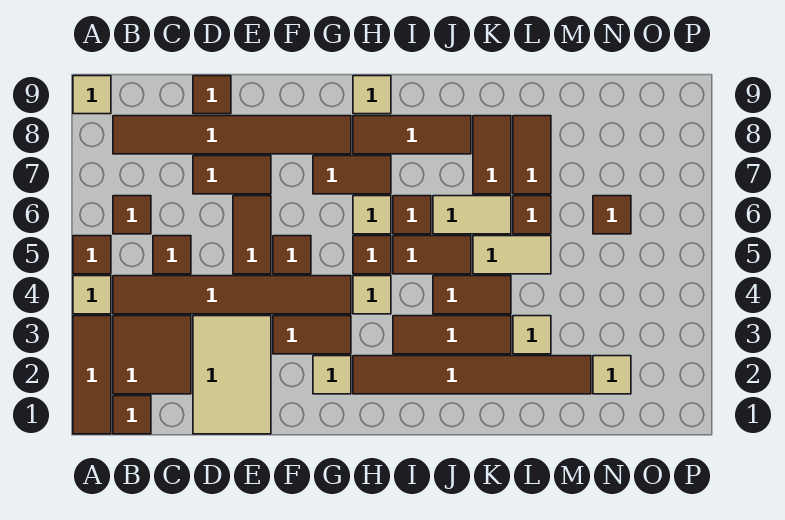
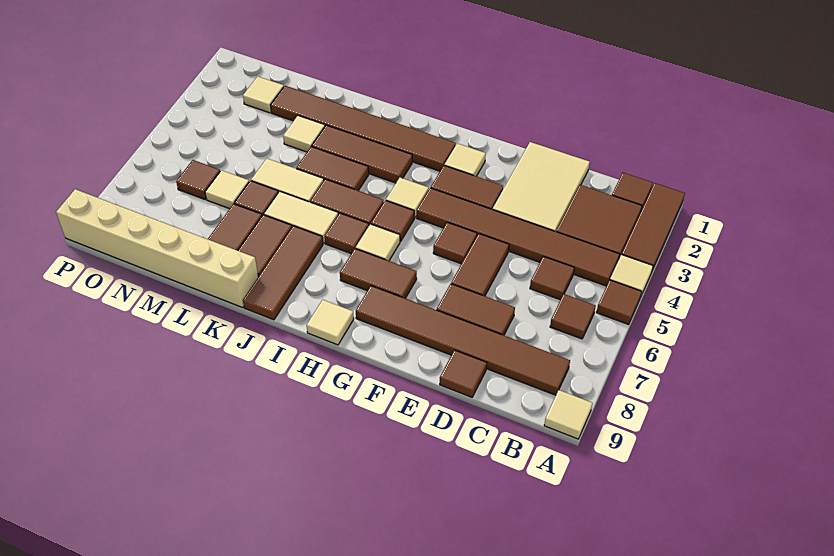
brown 1x3 tile [353,116,471,154] -> brown 1x3 tile turned to [243,226,323,320]
none -> tan 1x6 brick [56,189,258,307]
none -> tan 1x1 tile [205,170,249,209]

